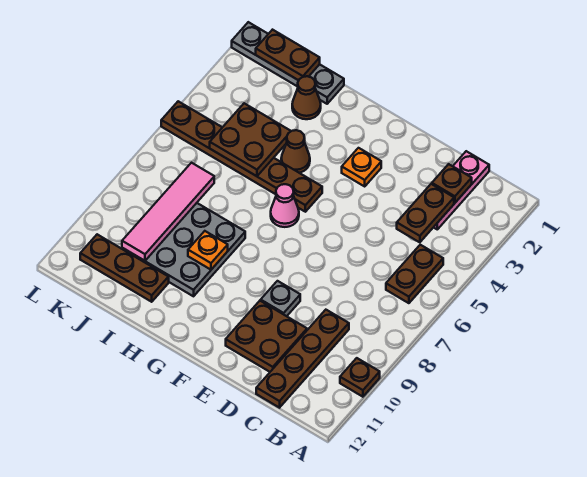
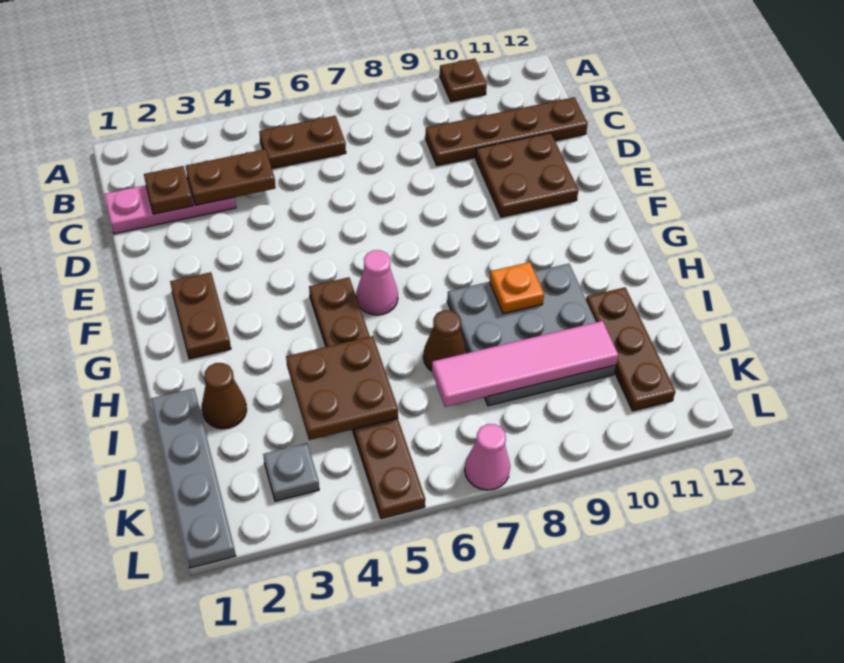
grey 1x1 plate [261,281,300,316] -> grey 1x1 plate moved to [263,443,319,501]
orange 1x1 plate [342,148,381,186] -> none
brown 1x1 cone [281,130,310,173] -> brown 1x1 cone moved to [423,310,466,371]
brown 1x2 plate [256,30,320,80] -> brown 1x2 plate moved to [170,272,231,359]
none -> pink 1x1 cone [465,424,510,490]

